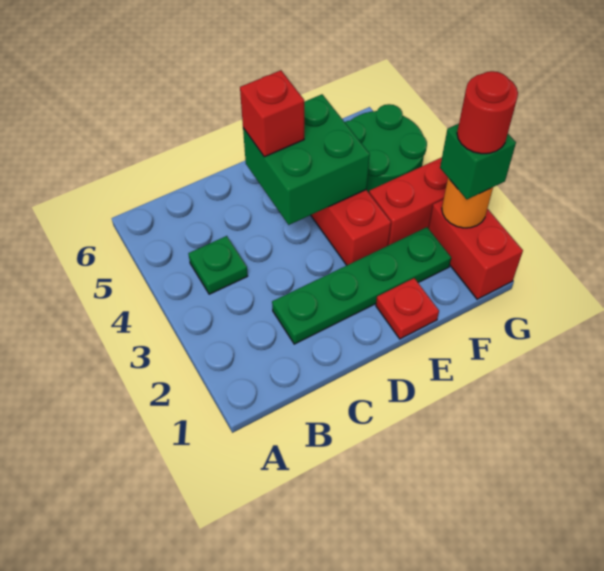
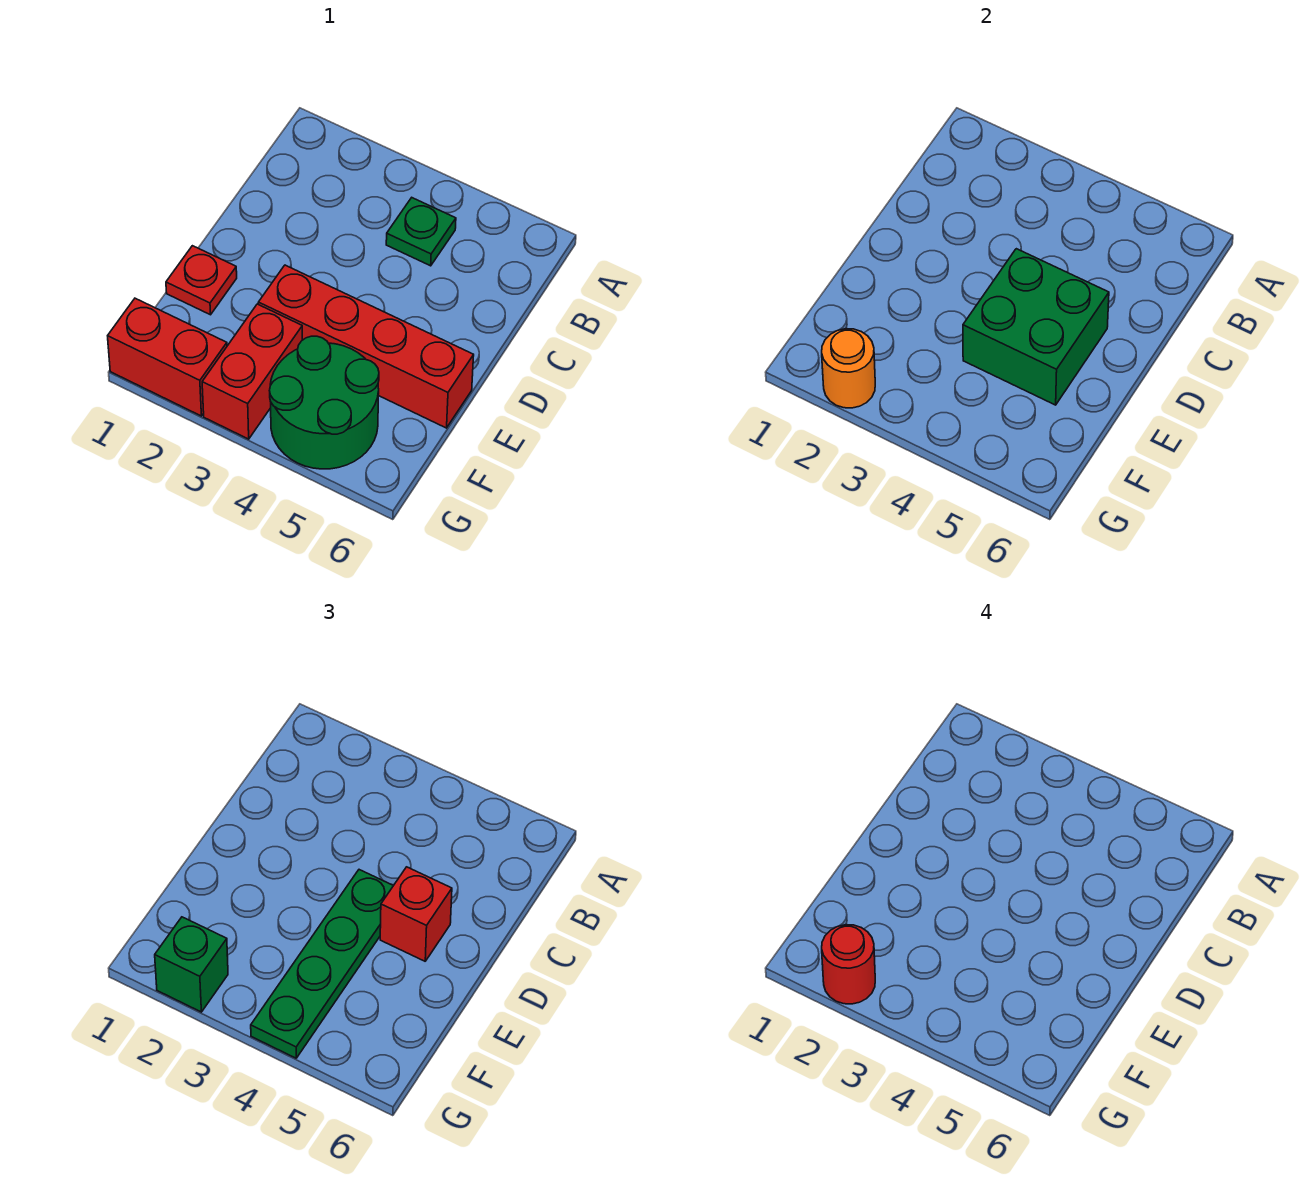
green 1x4 plate [272,227,451,344] -> green 1x4 plate moved to [251,870,393,1058]

